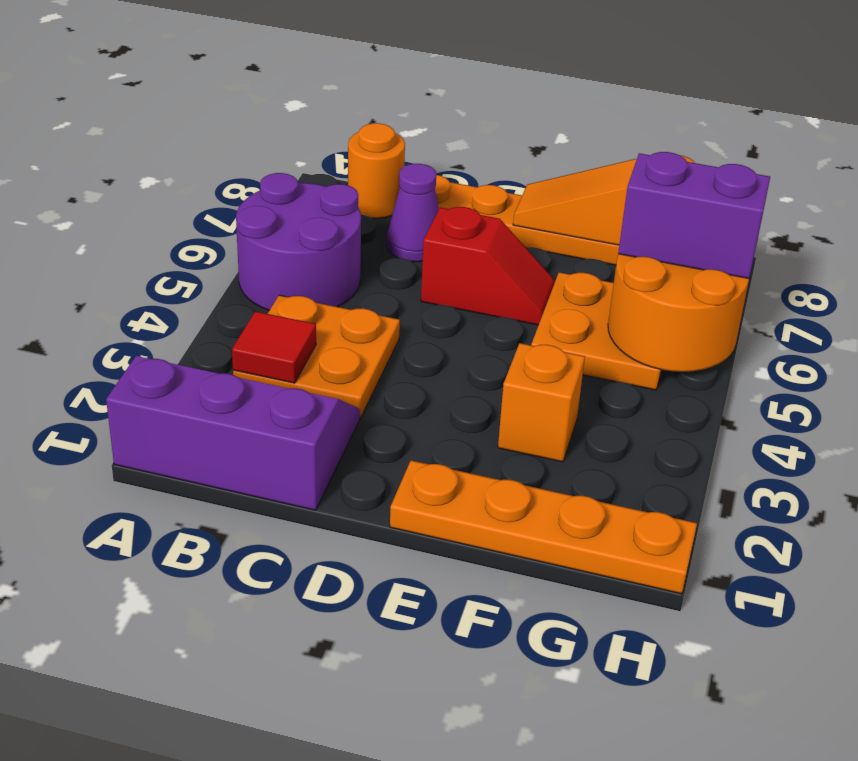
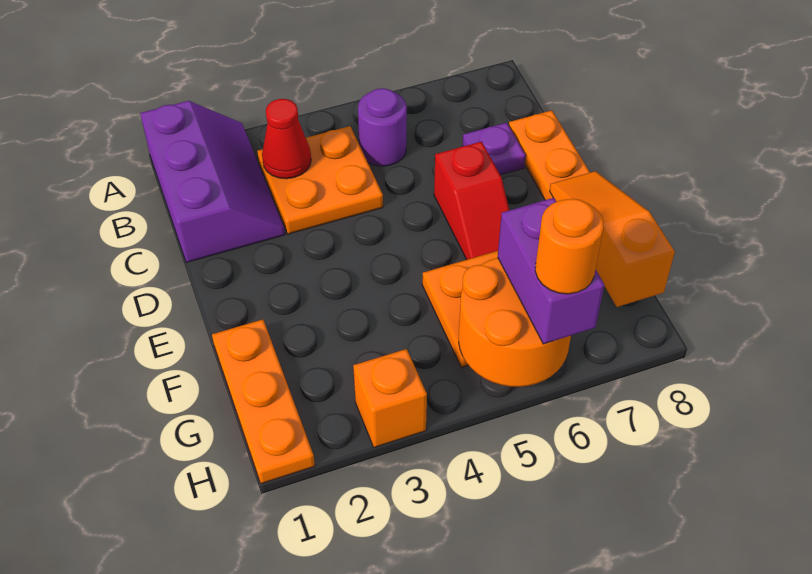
purple 2x2 round brick [236,173,361,310] -> purple 1x1 round brick [358,88,407,166]
red 1x1 tile [232,311,316,383] -> red 1x1 cone [262,99,311,179]
orange 1x1 round brick [348,123,405,219] -> orange 1x1 round brick moved to [535,199,604,294]
purple 1x1 cone [386,164,439,262] -> purple 1x1 plate [463,123,526,175]
orange 1x4 plate [390,460,697,594] -> orange 1x3 plate [212,319,315,484]
orange 1x1 brick [498,343,585,462] -> orange 1x1 brick moved to [353,349,427,447]

